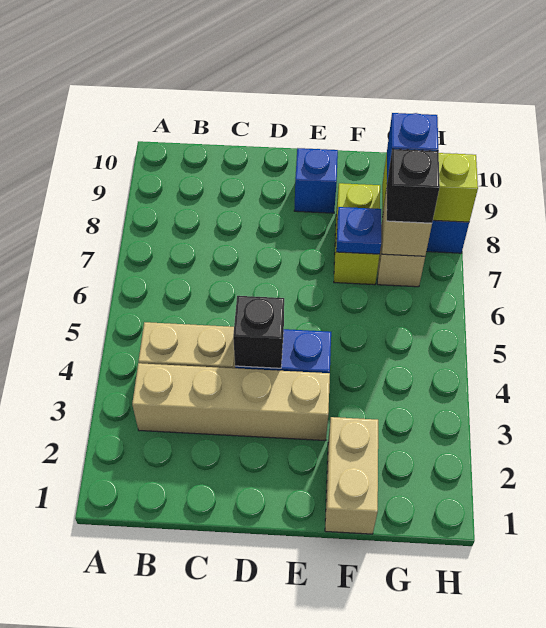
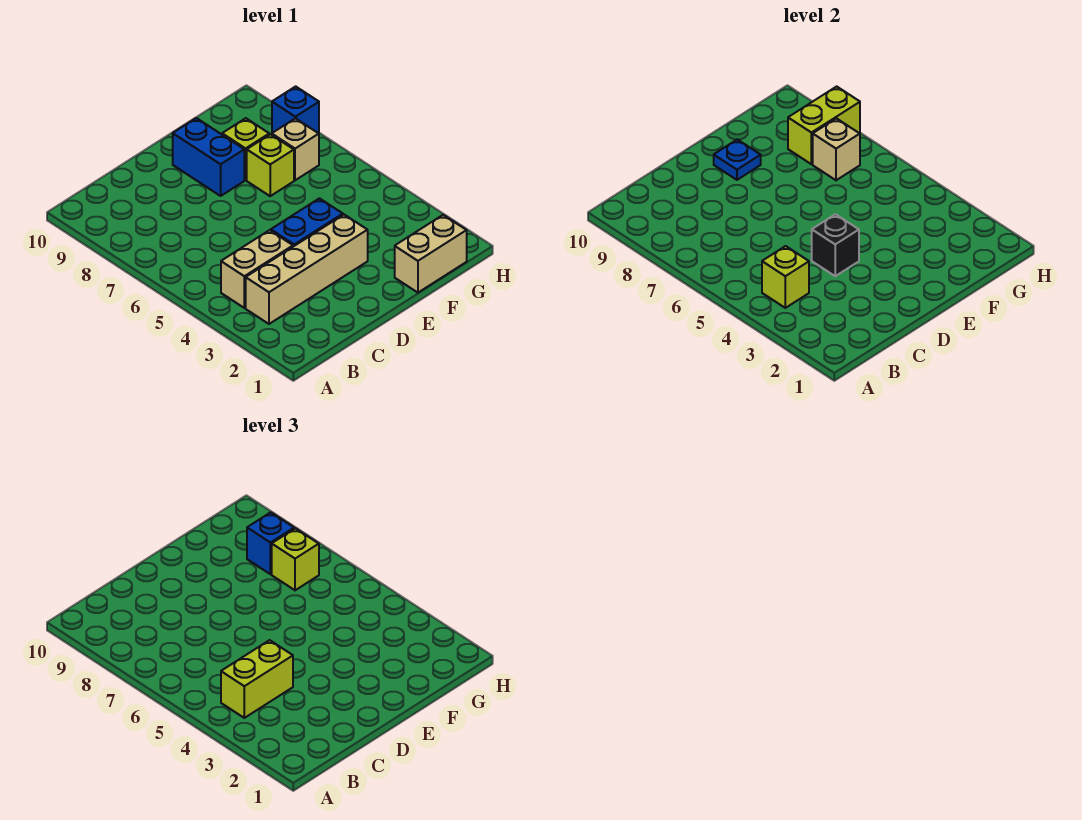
none -> lime 1x1 brick [762,246,809,308]
none -> lime 1x2 brick [221,640,293,718]
blue 1x1 brick [294,148,338,213] -> blue 1x2 brick [173,118,244,196]
tan 1x2 brick [325,417,378,534] -> tan 1x2 brick turned to [395,215,467,293]
blue 1x1 plate [336,207,381,254] -> blue 1x1 plate moved to [714,139,761,180]
black 1x1 brick [387,149,440,223] -> lime 1x1 brick [272,528,319,590]

